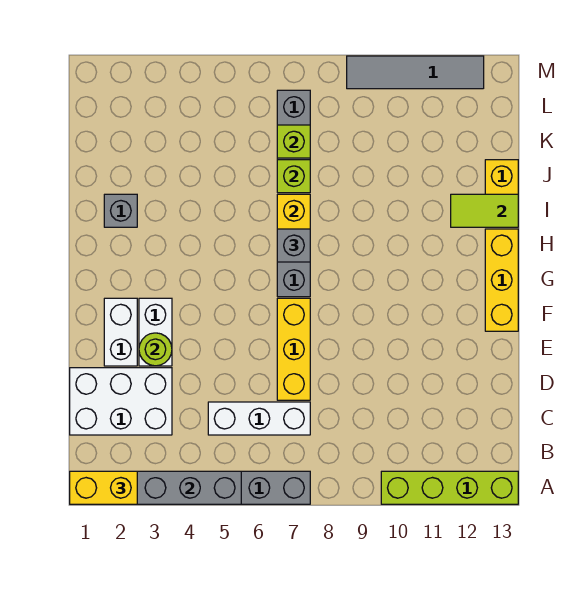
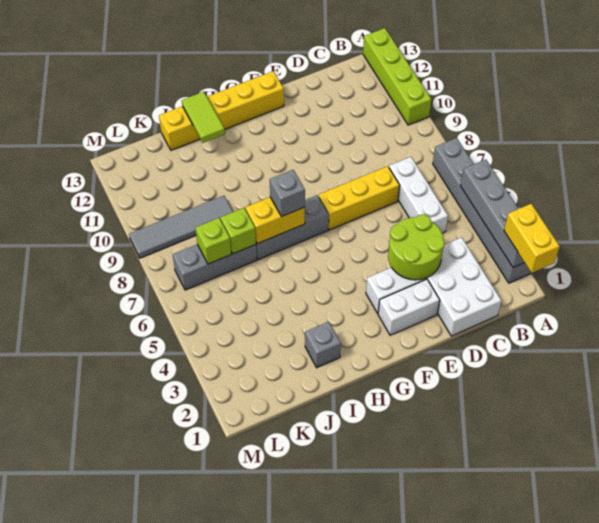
lime 1x1 round brick [139,333,172,366] -> lime 2x2 round brick [388,214,445,280]
grey 1x4 tile [347,56,484,89] -> grey 1x4 tile turned to [129,196,233,258]

